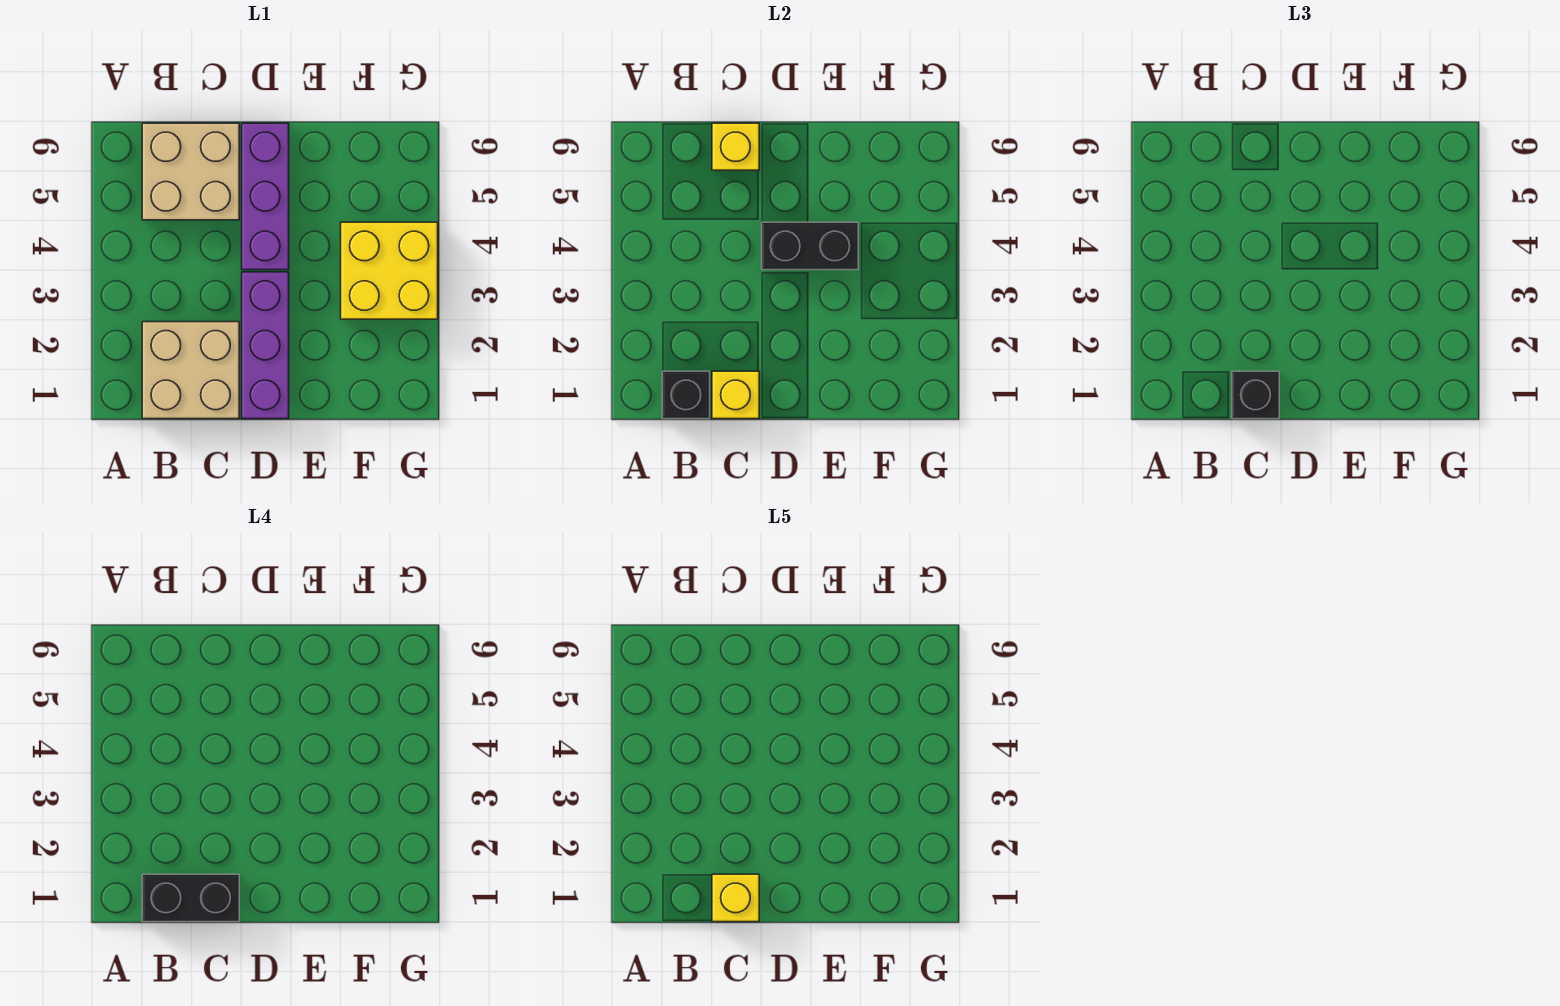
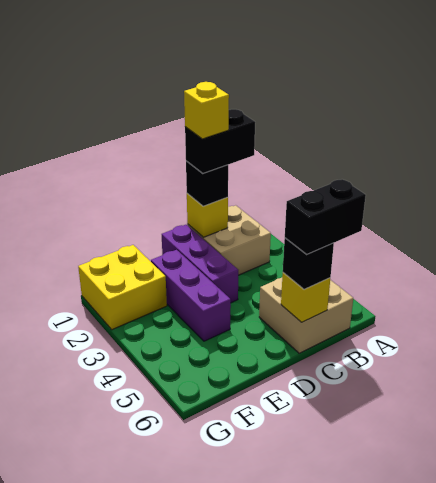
black 1x1 brick [662,371,710,419] -> black 1x1 brick moved to [283,238,334,290]
purple 1x3 brick [242,123,289,270] -> purple 1x3 brick moved to [151,250,231,341]
black 1x2 brick [762,222,858,270] -> black 1x2 brick moved to [285,179,366,255]
yellow 2x2 brick [341,222,438,319] -> yellow 2x2 brick moved to [78,245,167,330]

